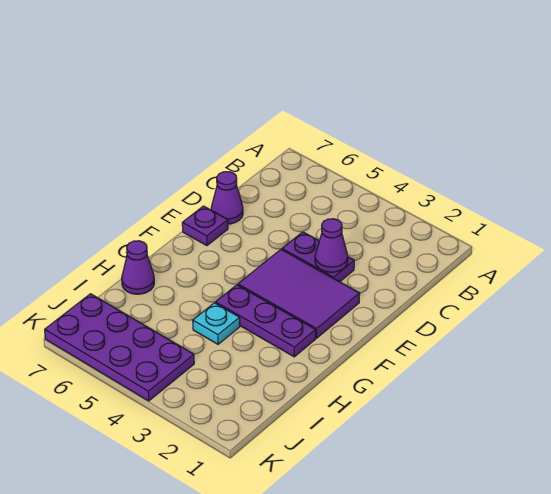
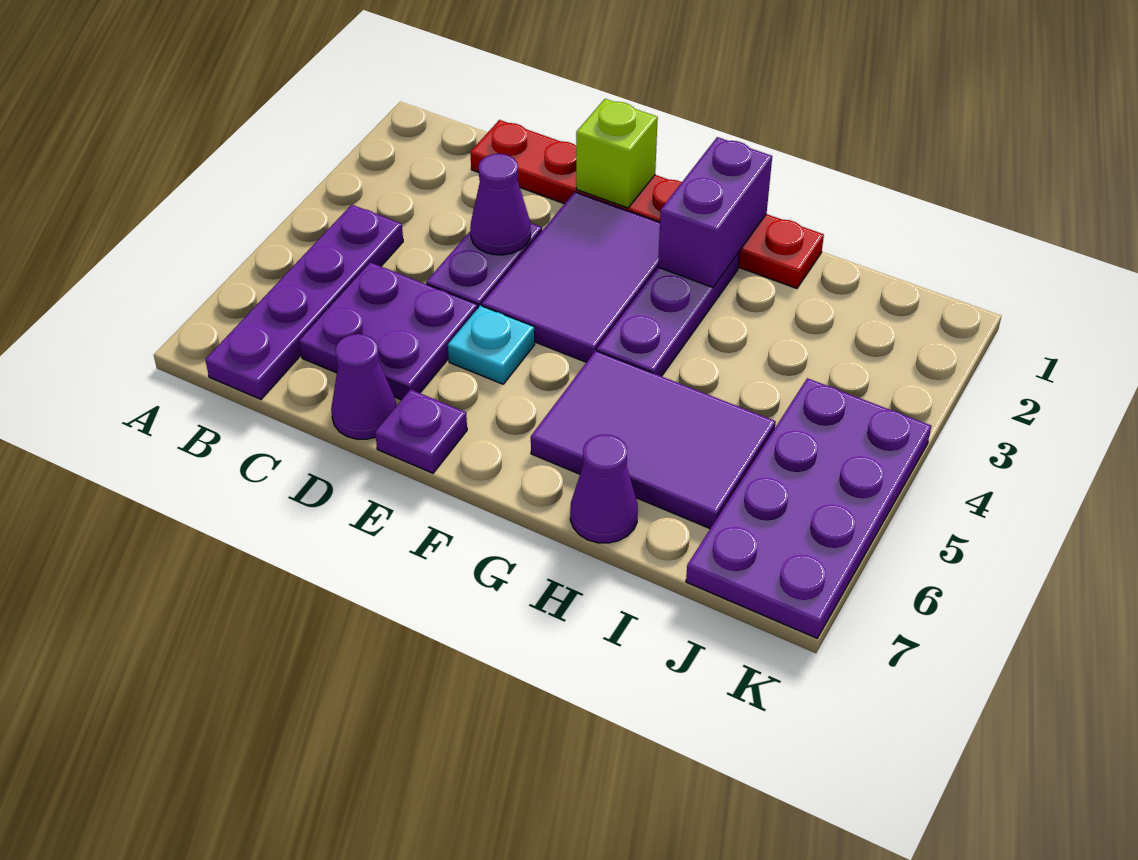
none -> purple 1x4 plate [205,205,403,399]
none -> red 1x6 plate [470,120,824,288]
none -> purple 2x2 plate [299,262,478,400]
none -> lime 1x1 brick [576,99,658,208]
none -> purple 1x2 brick [658,137,772,288]
none -> purple 2x3 tile [531,351,776,529]
cyan 1x1 plate [193,303,240,344] -> cyan 1x1 plate moved to [448,306,535,384]

